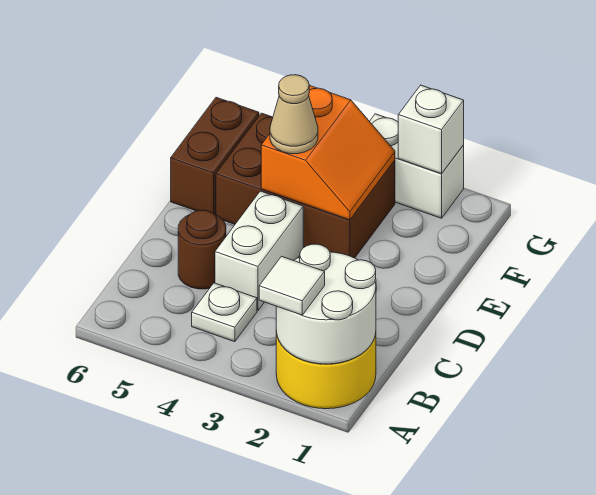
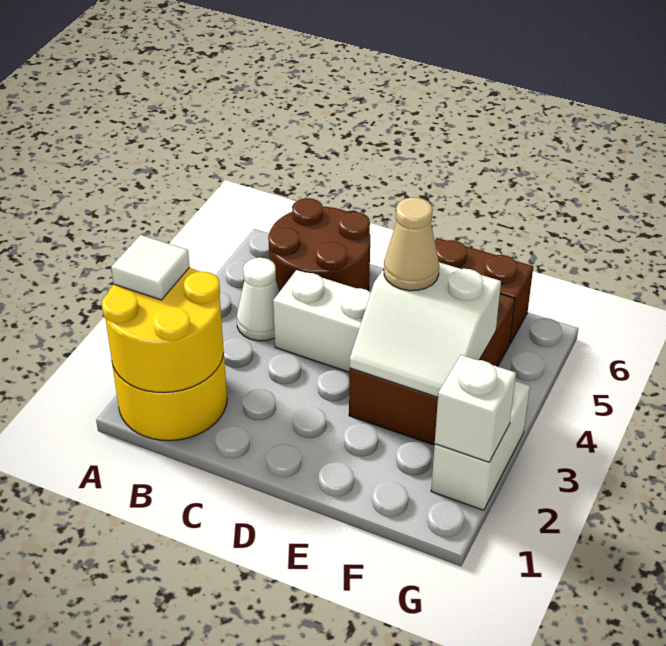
white 2x2 round brick [276,244,376,364] -> yellow 2x2 round brick [102,268,224,393]
white 1x1 plate [192,283,257,342] -> white 1x1 cone [237,258,280,341]
brown 1x1 round brick [178,210,226,289] -> brown 2x2 round brick [268,198,370,291]
orange 2x2 slope [261,85,395,220] -> white 2x2 slope [350,262,501,397]

